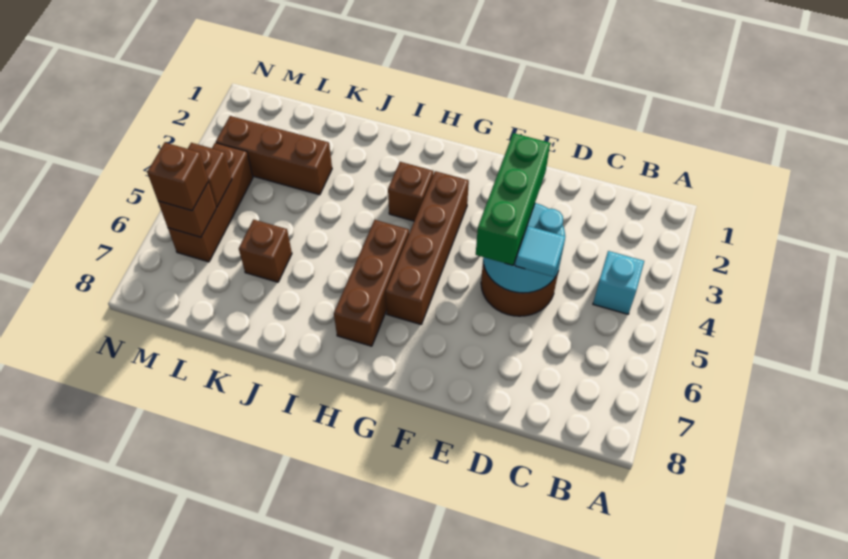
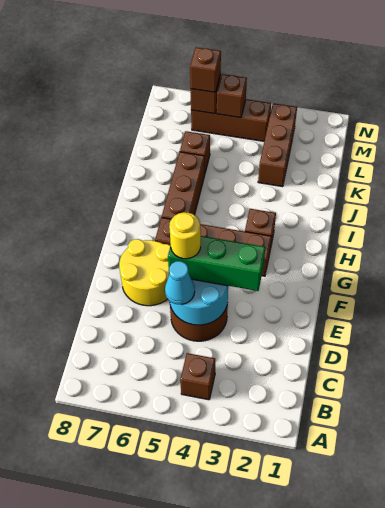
cyan 1x1 brick [593,251,644,314] -> brown 1x1 brick [180,353,215,400]
cyan 1x1 tile [515,226,565,277] -> cyan 1x1 cone [165,261,195,304]
none -> yellow 1x1 round brick [169,212,201,259]
none -> yellow 2x2 round brick [119,239,170,306]
brown 1x3 brick [334,220,409,346] -> brown 1x3 brick turned to [162,152,205,219]

